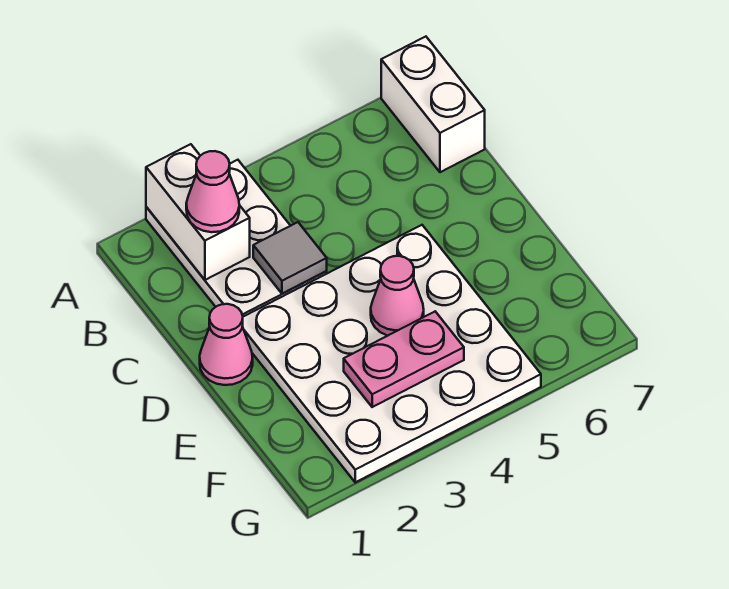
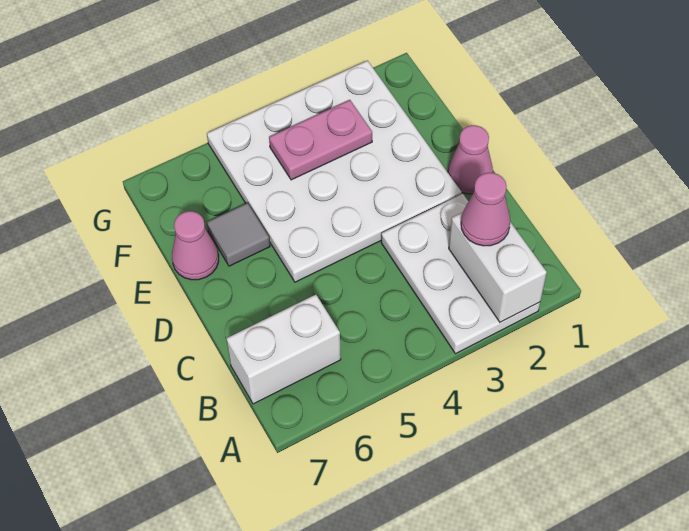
white 1x2 brick [381,37,485,172] -> white 1x2 brick turned to [226,294,341,404]
grey 1x1 tile [253,222,327,294] -> grey 1x1 tile moved to [207,203,270,266]
pink 1x1 cone [371,256,424,336] -> pink 1x1 cone moved to [172,211,219,280]

